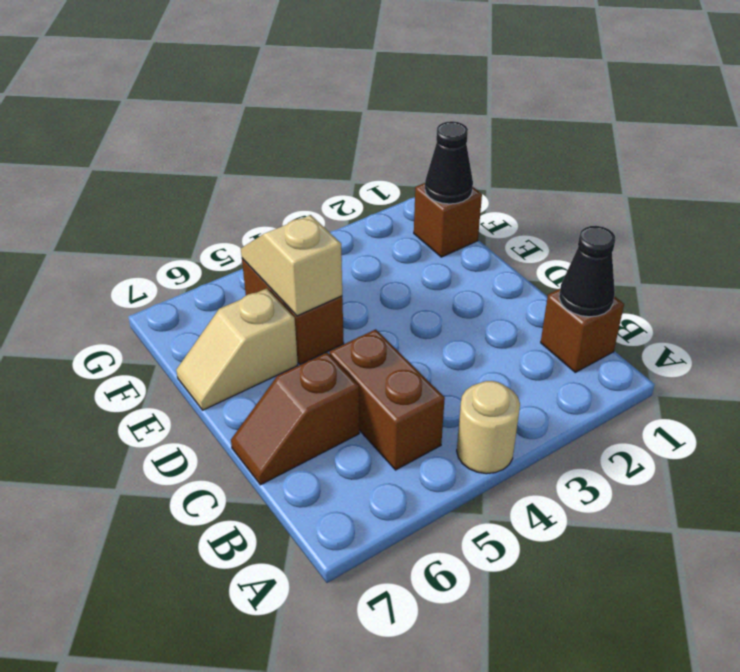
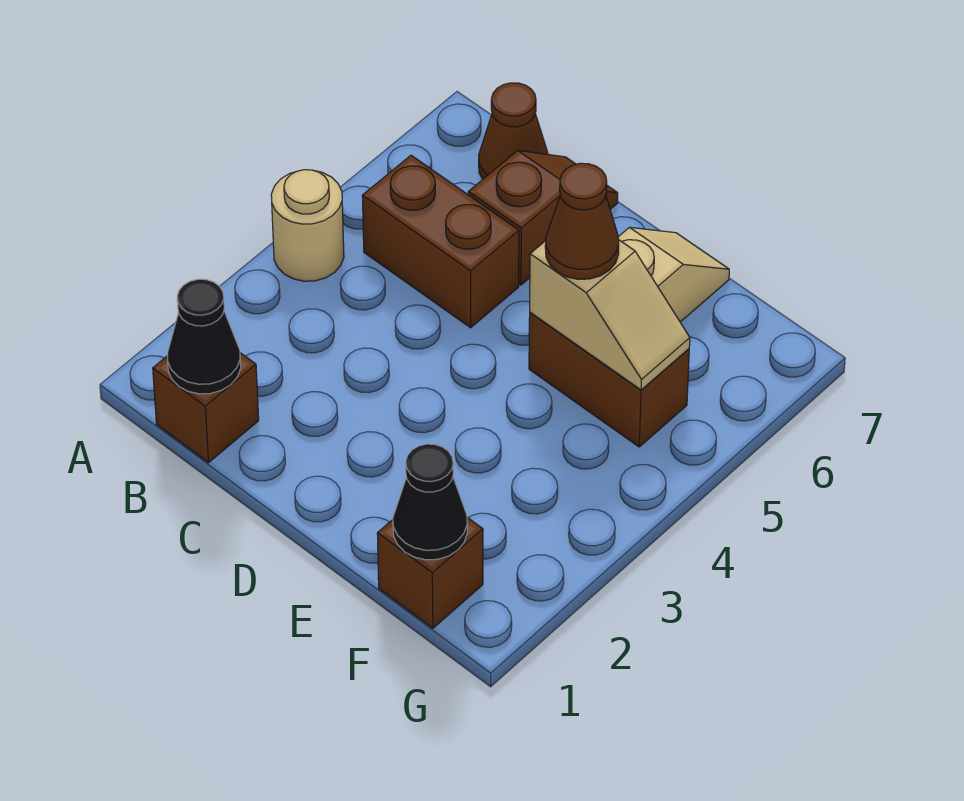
none -> brown 1x1 cone [479,83,548,179]
none -> brown 1x1 cone [545,163,619,279]

